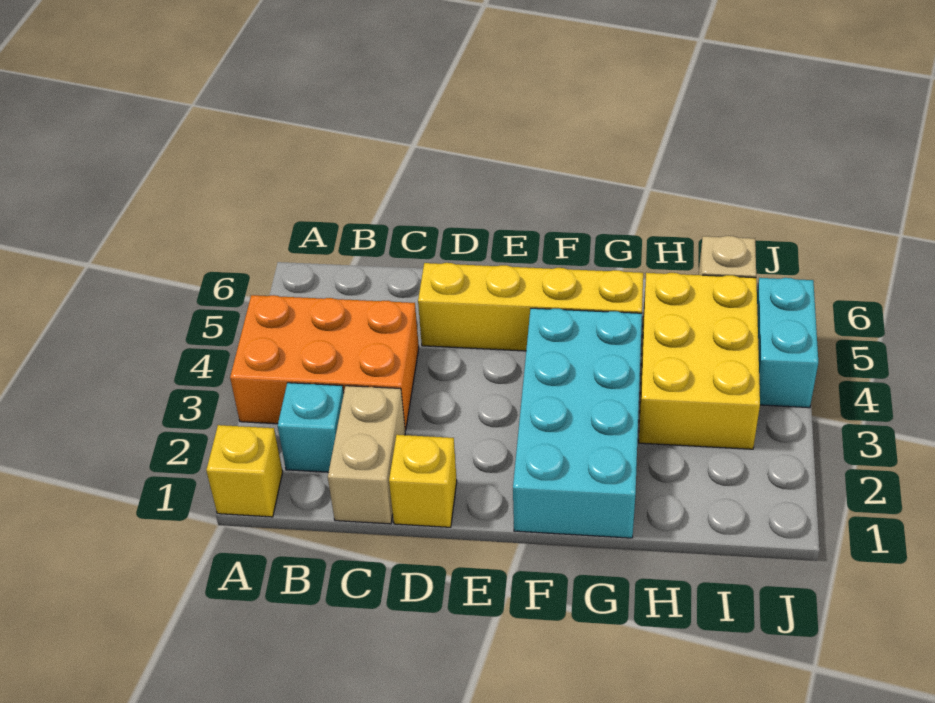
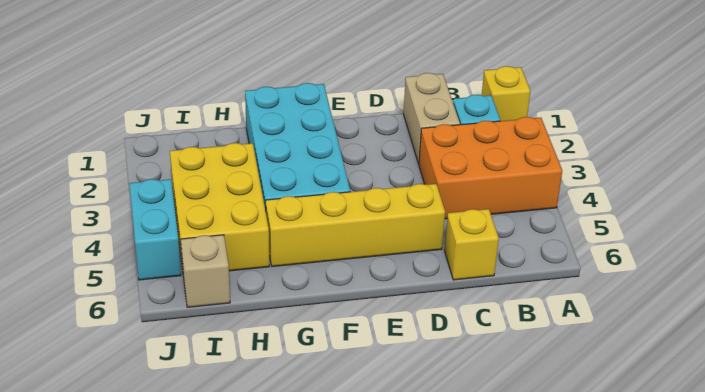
yellow 1x1 brick [389,435,457,527] -> yellow 1x1 brick moved to [444,209,499,280]

